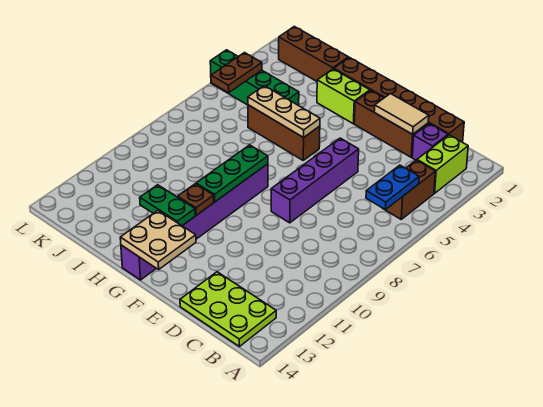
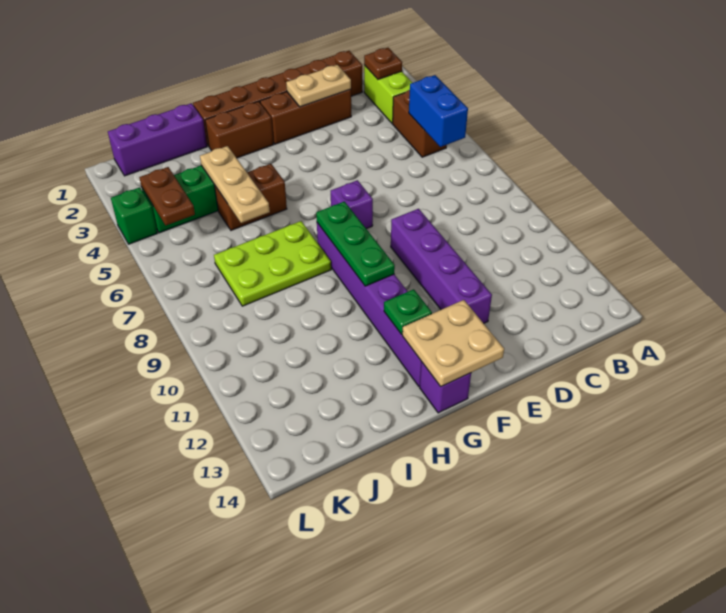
blue 1x2 plate [366,165,419,210] -> blue 1x2 brick [409,75,468,147]
lime 2x3 plate [180,272,276,346] -> lime 2x3 plate moved to [214,221,331,306]
purple 1x1 brick [412,124,448,160] -> purple 1x1 brick moved to [331,180,373,229]
tan 1x2 tile [374,94,429,134] -> tan 1x2 plate [286,65,351,107]
purple 1x4 brick [271,138,359,223] -> purple 1x4 brick moved to [391,209,492,323]
lime 1x2 brick [317,69,370,124] -> brown 1x2 brick [205,101,274,158]
brown 1x3 brick [248,105,320,160] -> brown 1x2 brick [214,164,287,230]
tan 1x3 plate [248,86,320,138] -> tan 1x3 plate turned to [200,146,270,223]
brown 1x1 plate [178,184,214,215] -> brown 1x1 plate moved to [364,48,402,79]
green 1x2 plate [140,185,195,226] -> green 1x1 plate [384,289,432,334]
brown 1x3 brick [279,26,348,81] -> purple 1x3 brick [108,103,207,176]

